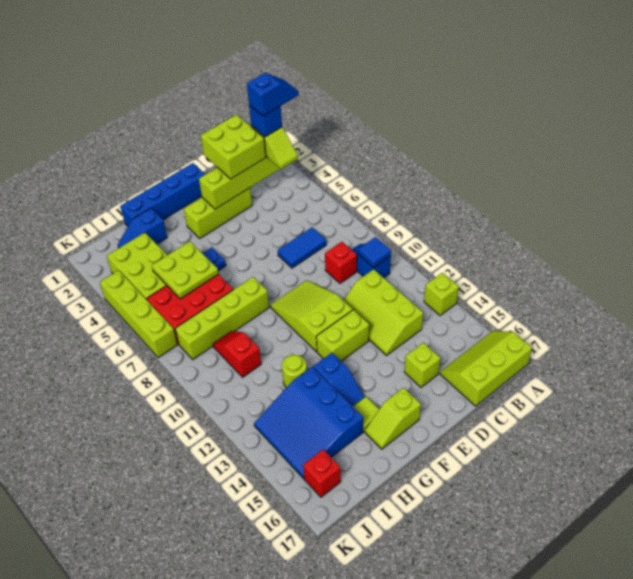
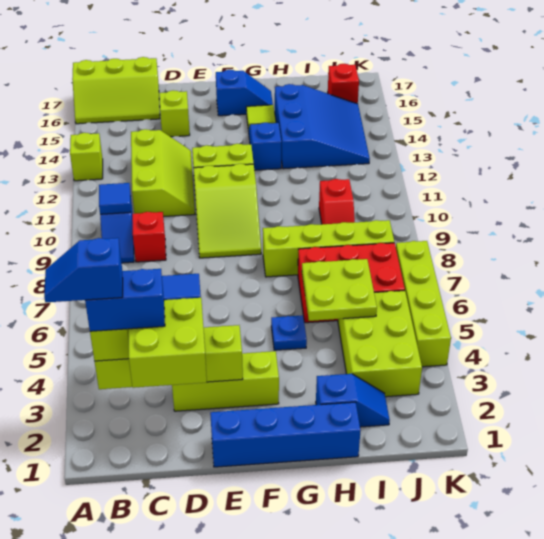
blue 1x1 brick [249,105,282,137] -> blue 1x2 brick [85,268,165,331]
lime 1x2 slope [365,388,421,449] -> blue 1x2 slope [216,70,273,116]
lime 1x1 round brick [282,355,307,388] -> none

